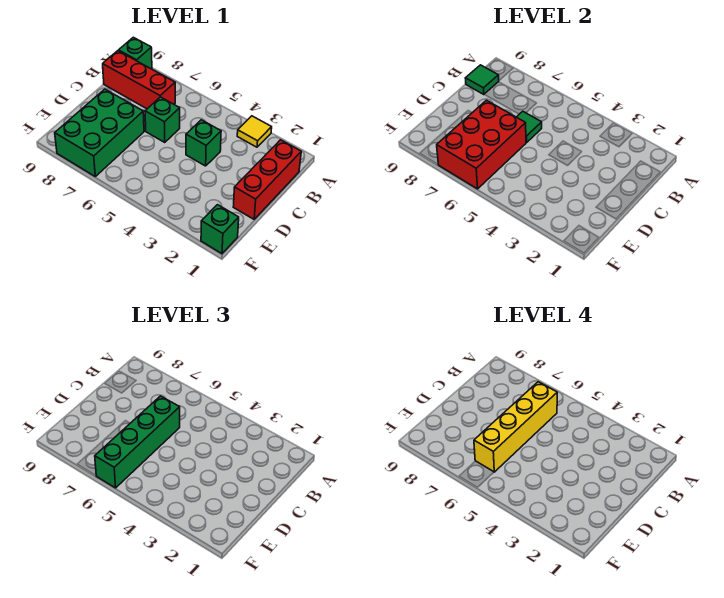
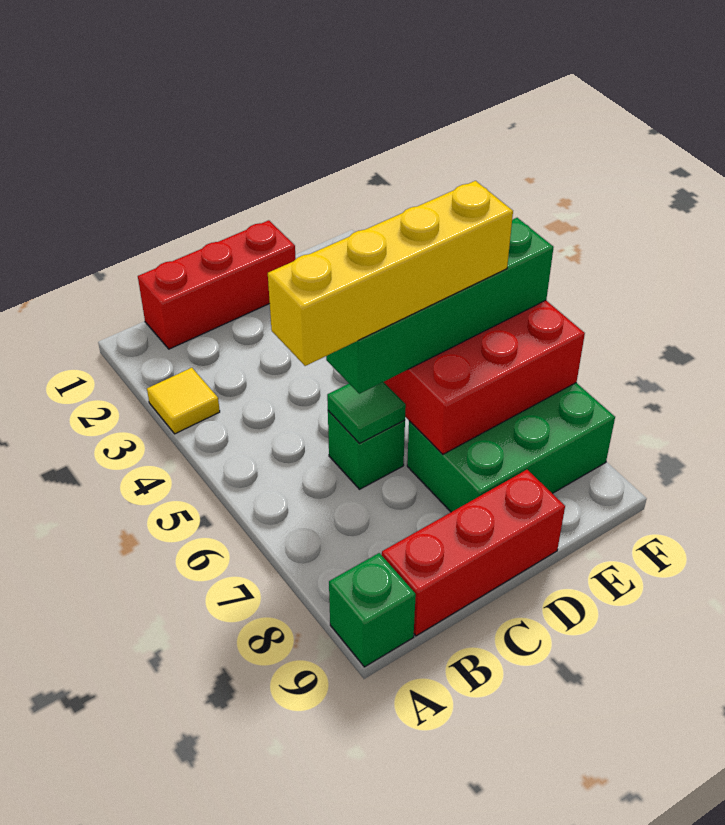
red 1x3 brick [103,51,175,109] -> red 1x3 brick turned to [382,470,565,636]
green 1x1 tile [465,65,499,95] -> none
green 1x1 brick [186,120,221,166] -> none
green 1x1 brick [201,205,239,254] -> none

